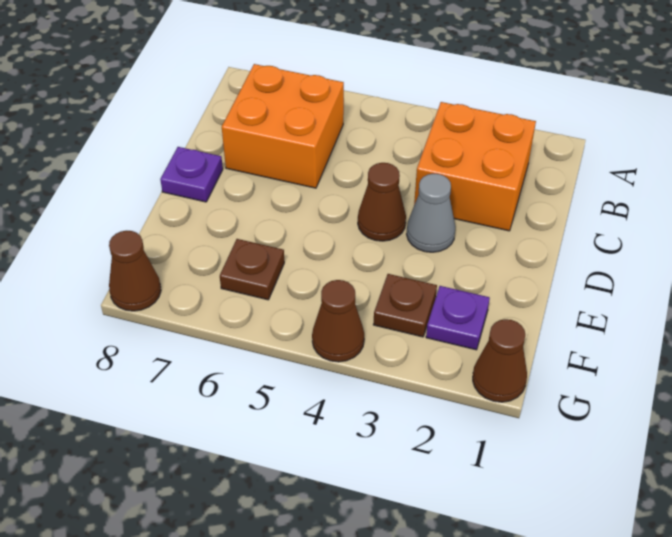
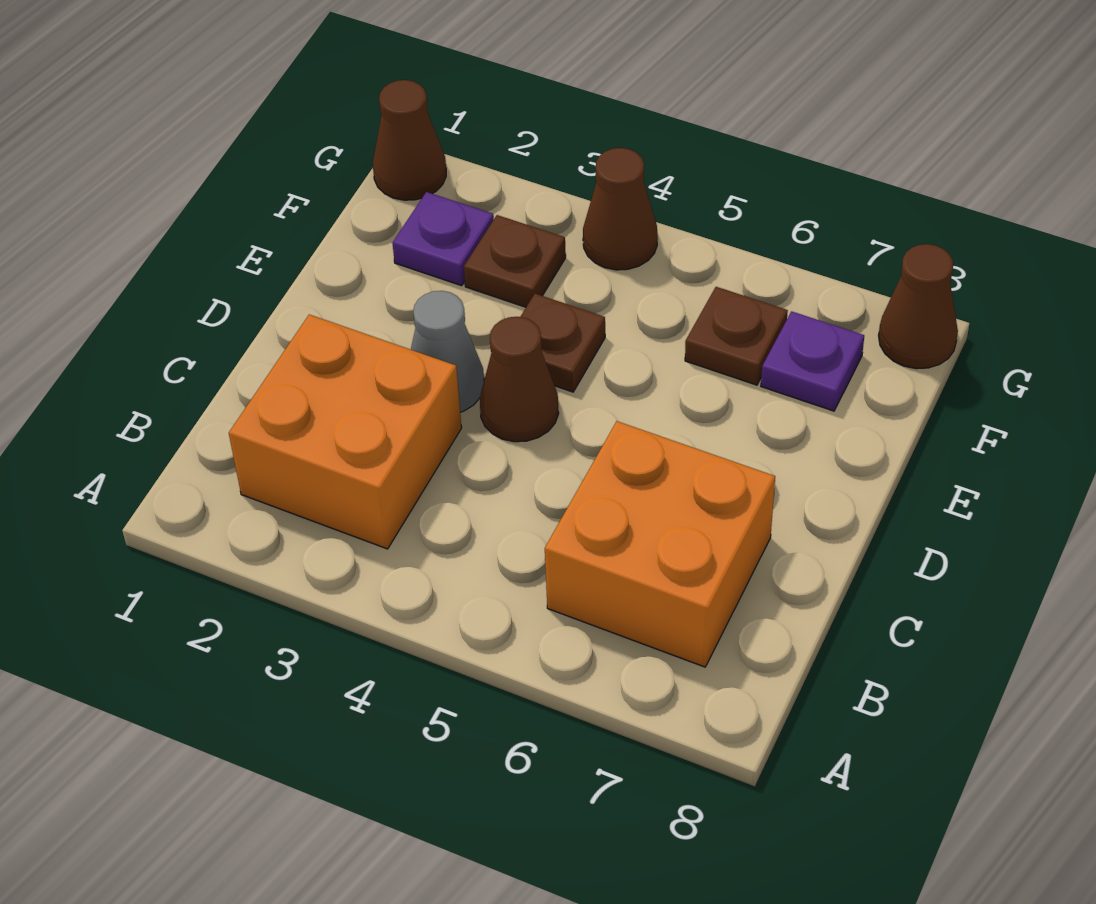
purple 1x1 plate [160,147,223,202] -> purple 1x1 plate moved to [761,311,864,411]
none -> brown 1x1 plate [521,294,605,392]

